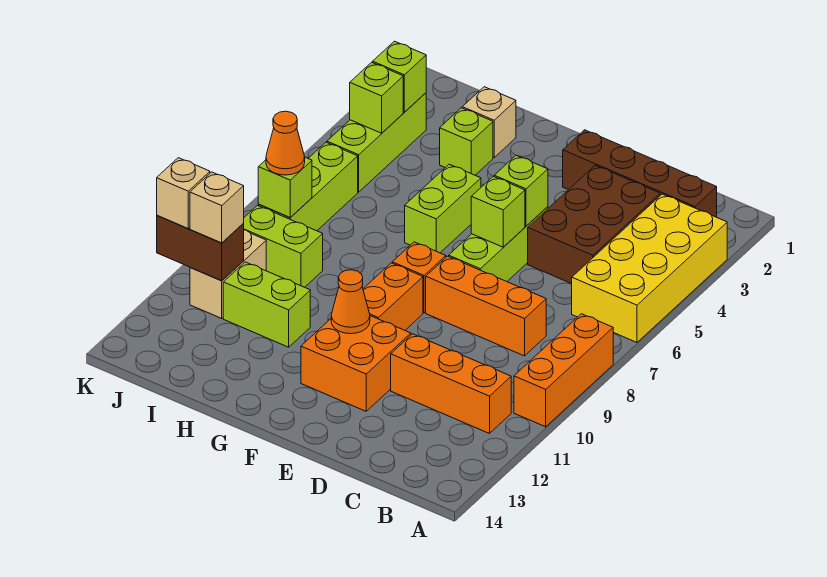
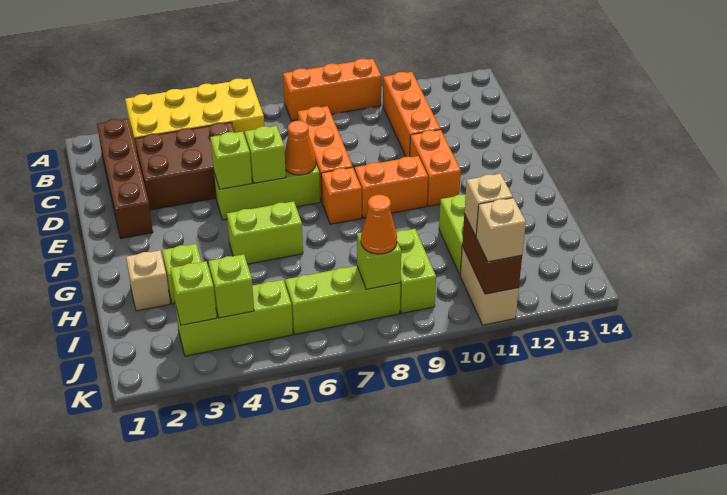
orange 2x2 brick [301,316,411,411] -> orange 1x2 brick [410,130,461,206]
orange 1x1 cone [331,270,370,334] -> orange 1x1 cone moved to [285,121,316,175]
tan 1x2 brick [190,230,266,318] -> tan 1x2 brick turned to [460,246,519,325]

